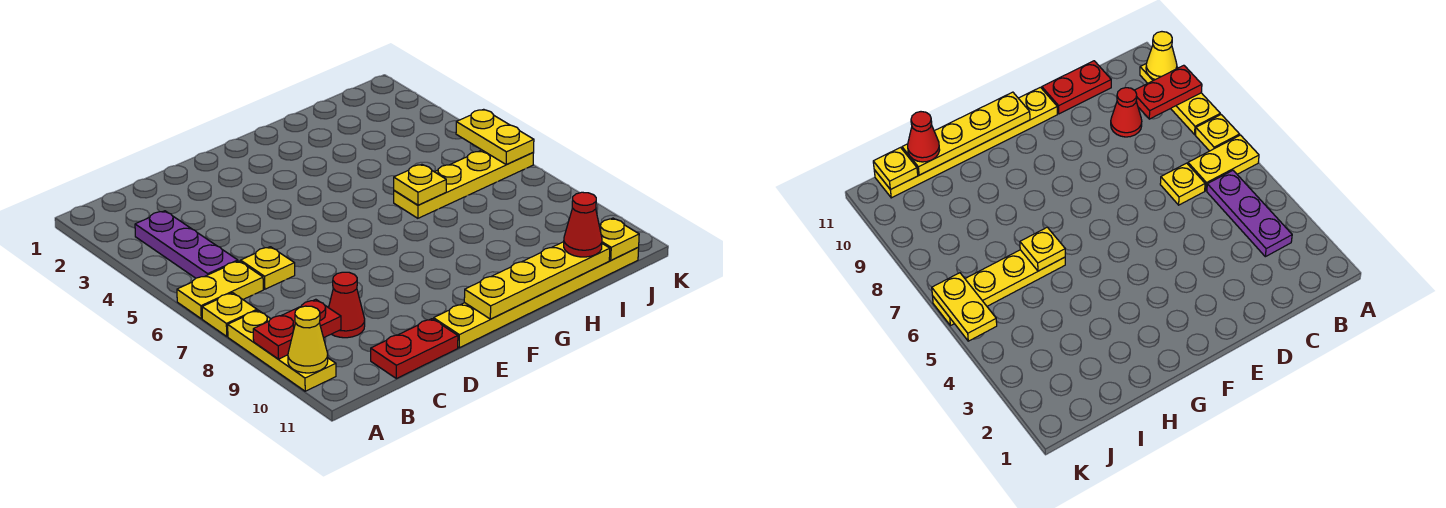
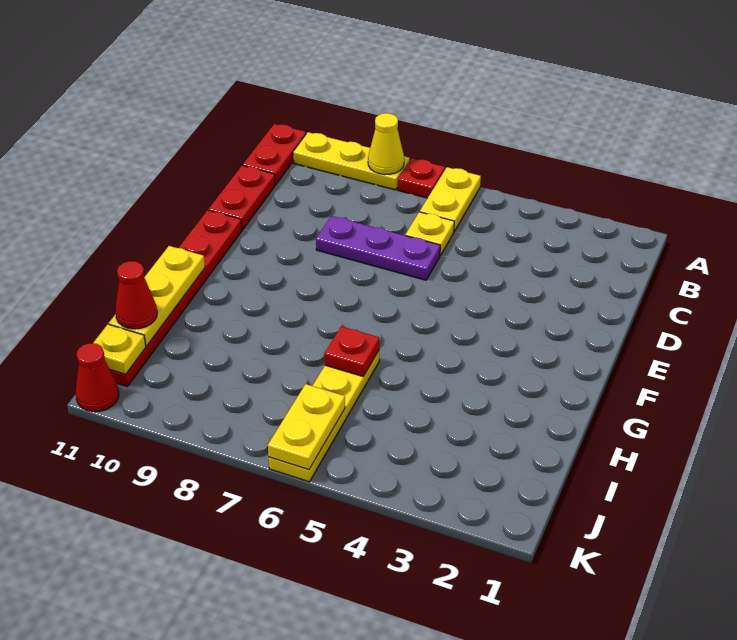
yellow 1x1 plate [202,293,257,336] -> red 1x1 plate [398,158,445,198]
red 1x2 plate [253,299,341,359] -> red 1x2 plate moved to [243,124,306,185]
yellow 1x1 cone [288,306,328,373] -> yellow 1x1 cone moved to [368,113,404,174]
purple 1x3 plate [135,211,238,278] -> purple 1x3 plate moved to [316,216,440,280]
red 1x1 cone [329,272,365,338] -> red 1x1 cone moved to [76,343,119,412]
yellow 1x6 plate [434,248,639,348] -> red 1x6 plate [110,210,242,386]
yellow 1x4 plate [464,242,610,319] -> yellow 1x3 plate [109,246,205,346]
yellow 1x1 plate [394,164,446,205] -> red 1x1 plate [324,326,379,376]
yellow 1x2 plate [456,109,534,165] -> yellow 1x2 plate turned to [268,384,345,470]

